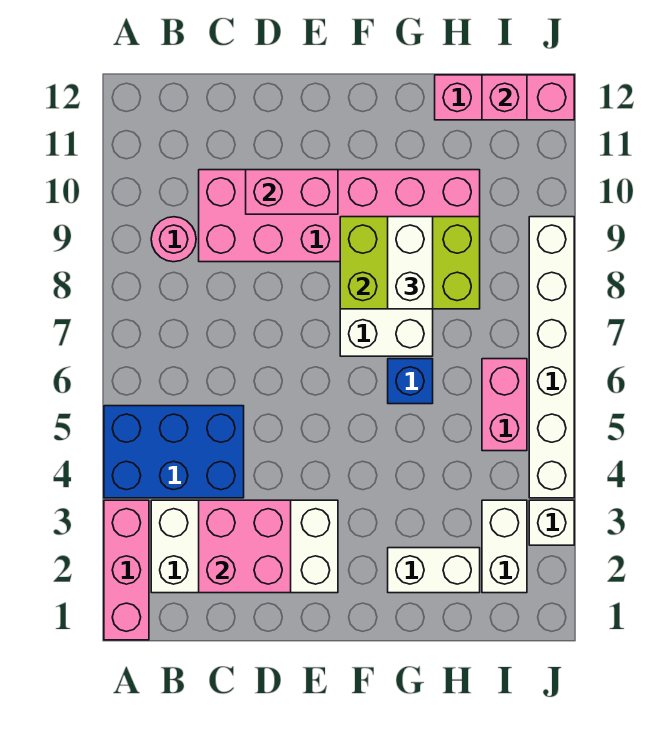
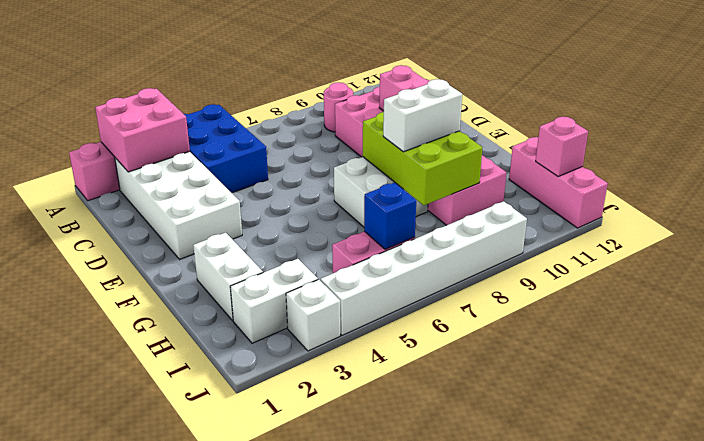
pink 2x2 brick [199,500,291,593] -> pink 2x2 brick moved to [95,88,190,172]
blue 1x1 brick [388,359,433,404] -> blue 1x1 brick moved to [364,183,416,250]

